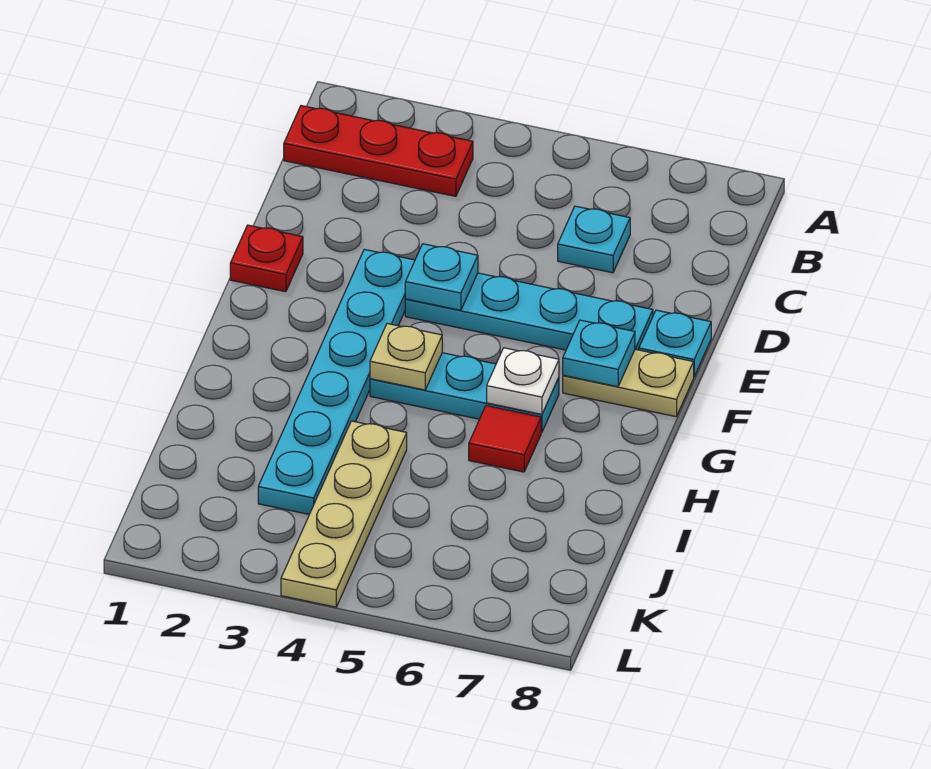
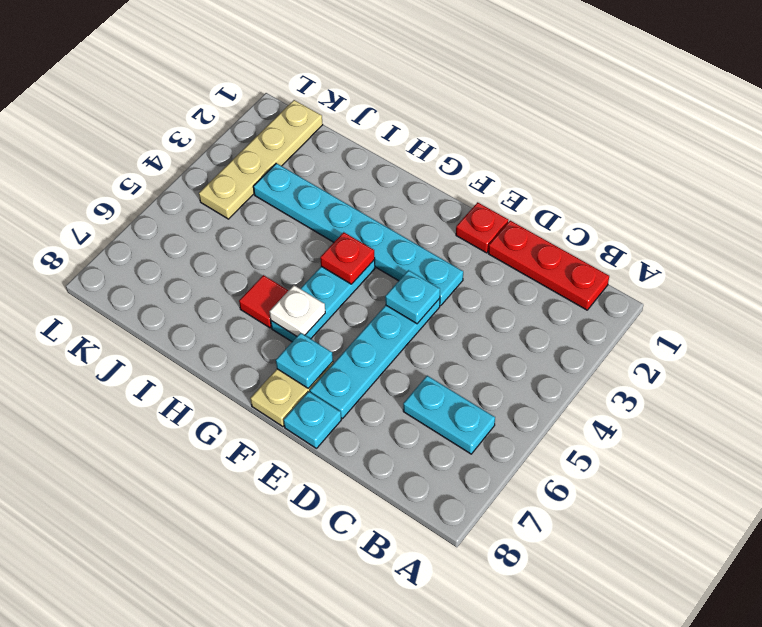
red 1x3 plate [284,106,473,196] -> red 1x3 plate turned to [488,221,609,310]
cyan 1x1 plate [558,206,630,273] -> cyan 1x2 plate [403,376,495,454]
tan 1x1 plate [370,324,442,390] -> red 1x1 plate [320,232,375,284]
tan 1x4 plate [281,421,407,607] -> tan 1x4 plate turned to [199,100,323,219]

